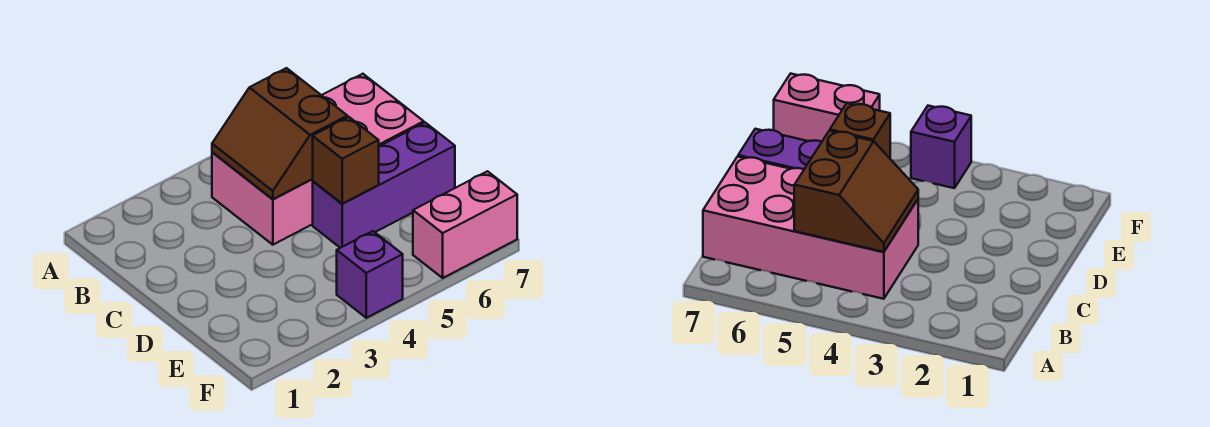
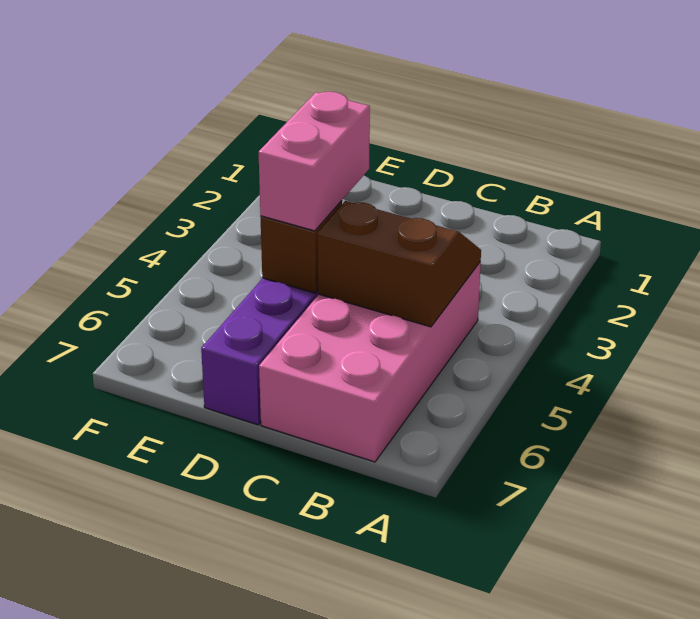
purple 1x1 brick [337,231,403,318] -> none
pink 1x2 brick [413,171,517,278] -> pink 1x2 brick moved to [258,92,370,231]

